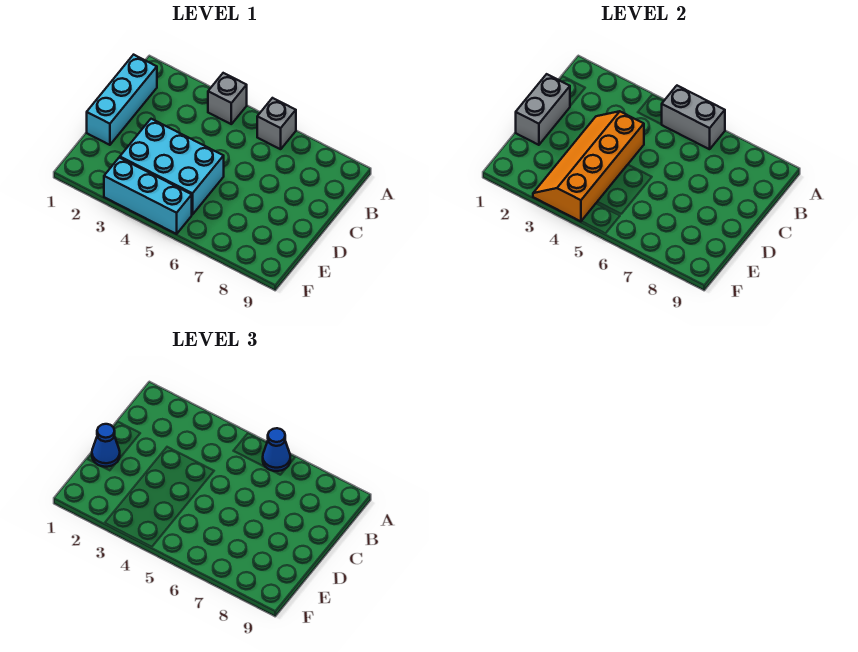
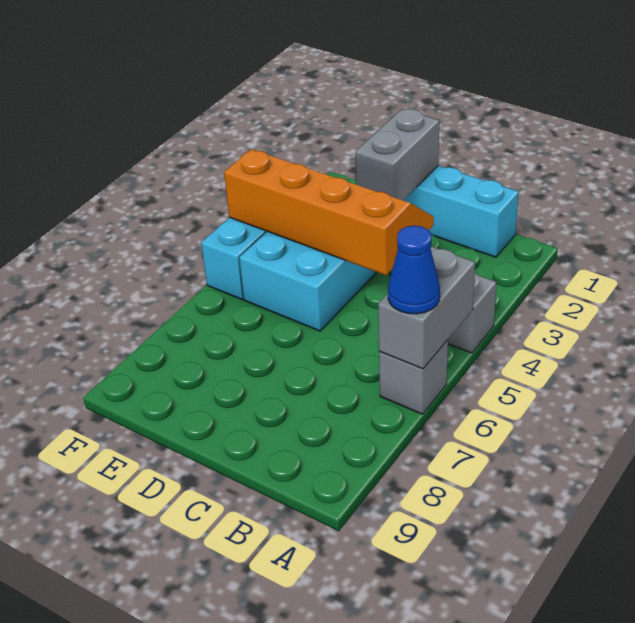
grey 1x2 brick [516,74,570,145] -> grey 1x2 brick turned to [355,109,439,200]
blue 1x1 cone [92,424,120,467] -> none

